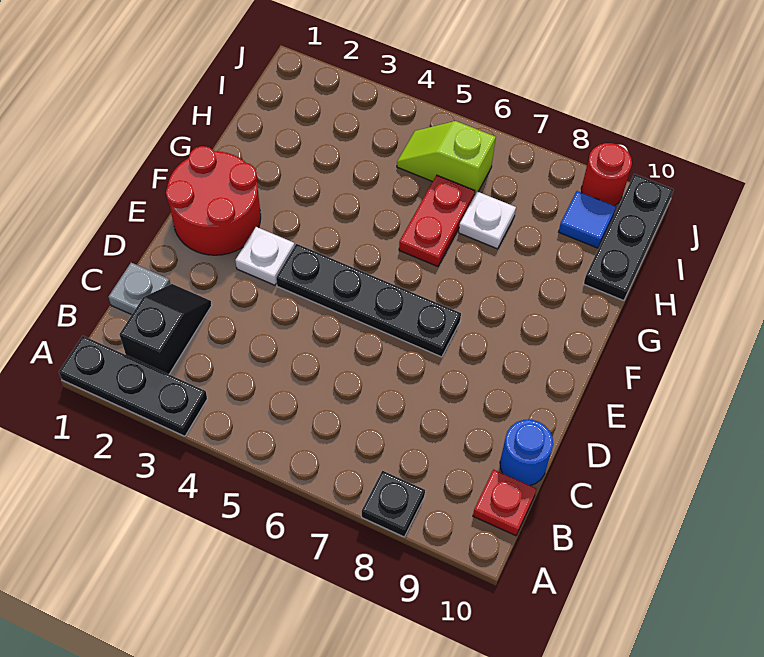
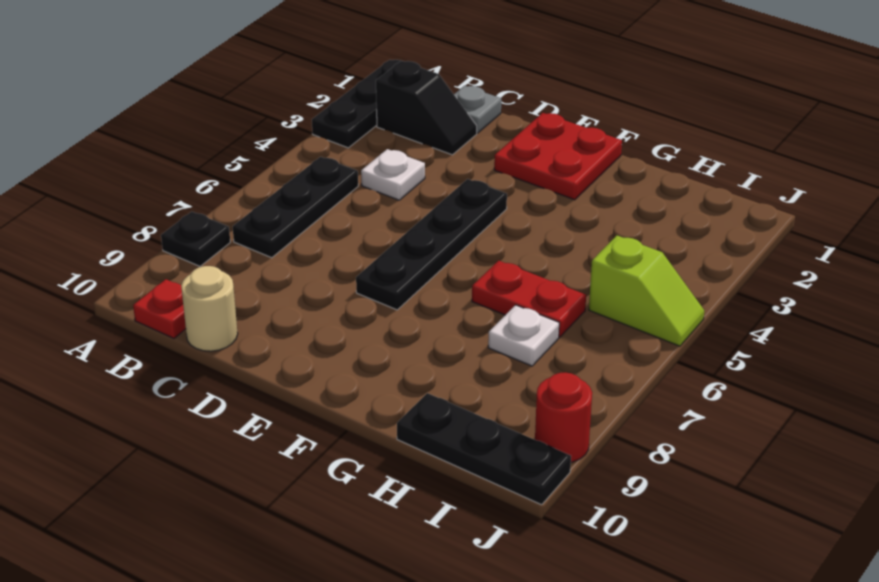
none -> black 1x3 plate [233,157,358,258]
blue 1x1 round brick [500,420,553,485] -> tan 1x1 round brick [181,266,238,351]
red 2x2 round brick [166,146,261,255] -> red 2x2 plate [494,113,622,200]
white 1x1 plate [235,227,295,285] -> white 1x1 plate moved to [361,149,425,200]
lime 1x2 slope [397,121,496,196] -> lime 1x2 slope turned to [589,236,704,346]
blue 1x1 tile [559,191,616,248] -> none

